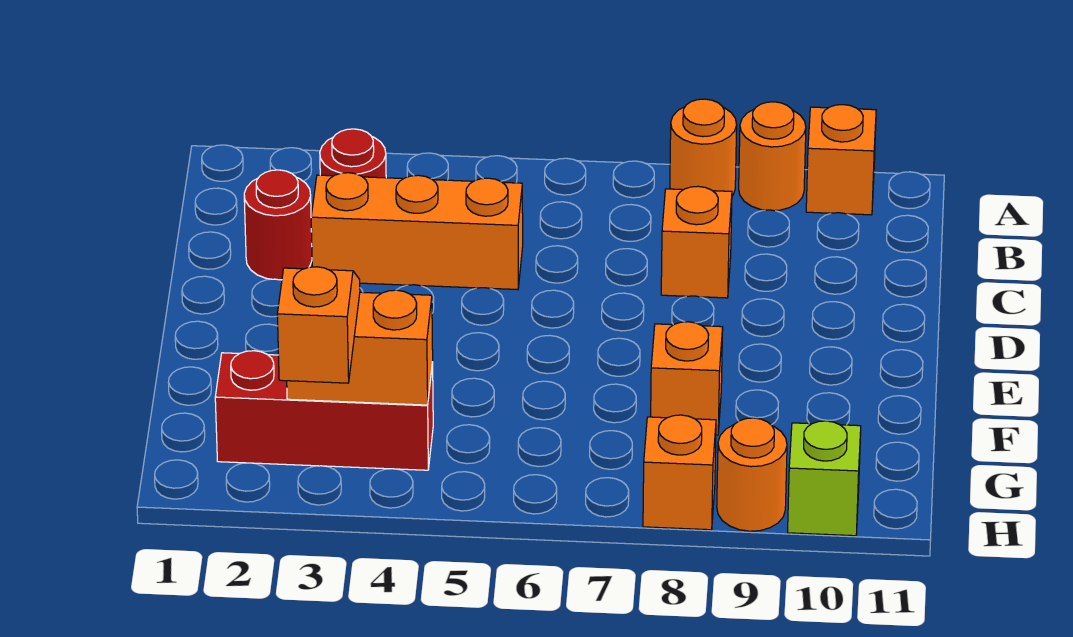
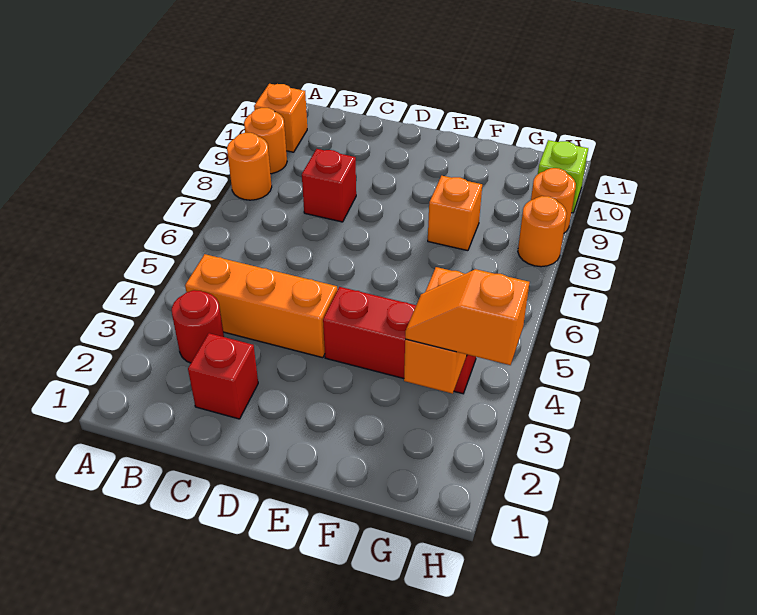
red 1x1 round brick [244,170,312,280] -> red 1x1 brick [188,333,258,419]
orange 1x3 brick [311,173,523,290] -> orange 1x3 brick turned to [185,254,337,358]
orange 1x1 brick [661,186,732,298] -> red 1x1 brick [302,149,356,222]
red 1x3 brick [215,351,433,470] -> red 1x3 brick turned to [323,287,476,394]
orange 1x1 brick [643,415,716,530] -> orange 1x1 round brick [518,196,567,267]

